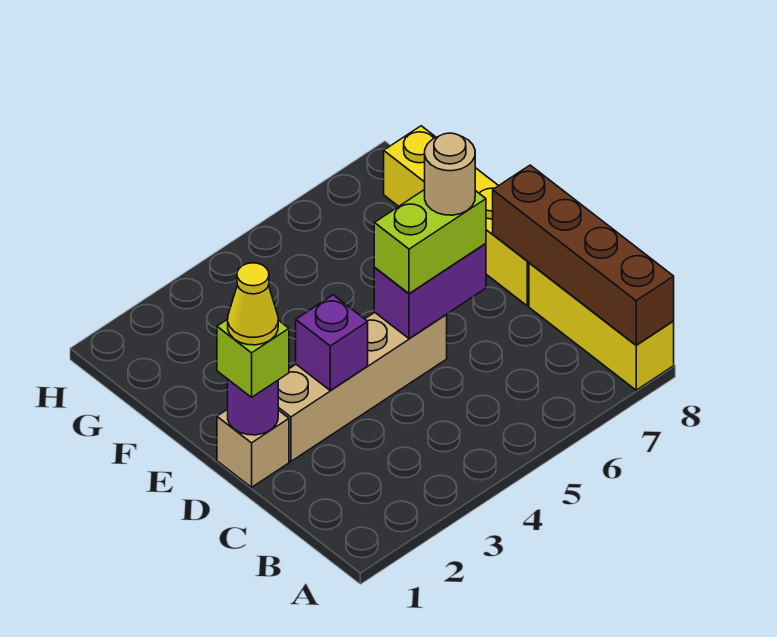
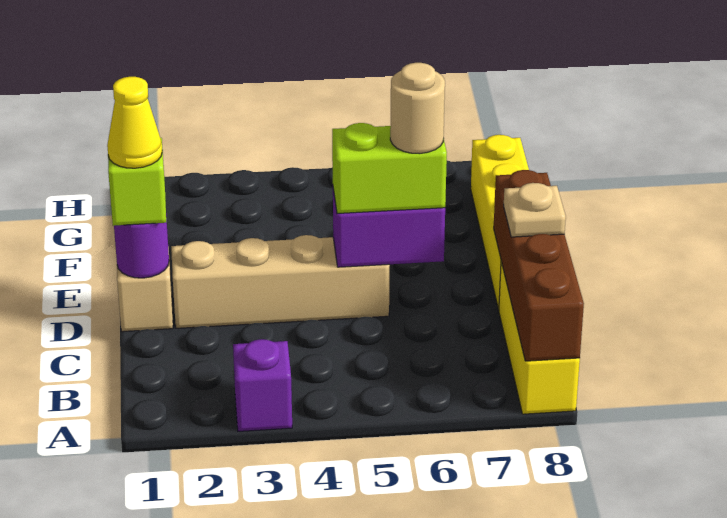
none -> tan 1x1 plate [504,183,566,237]
purple 1x1 brick [296,295,368,391] -> purple 1x1 brick moved to [233,339,292,431]

